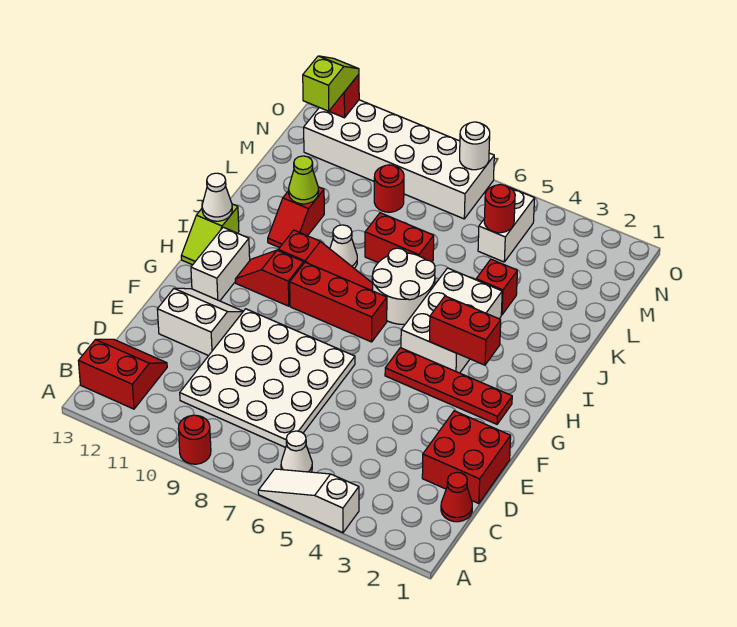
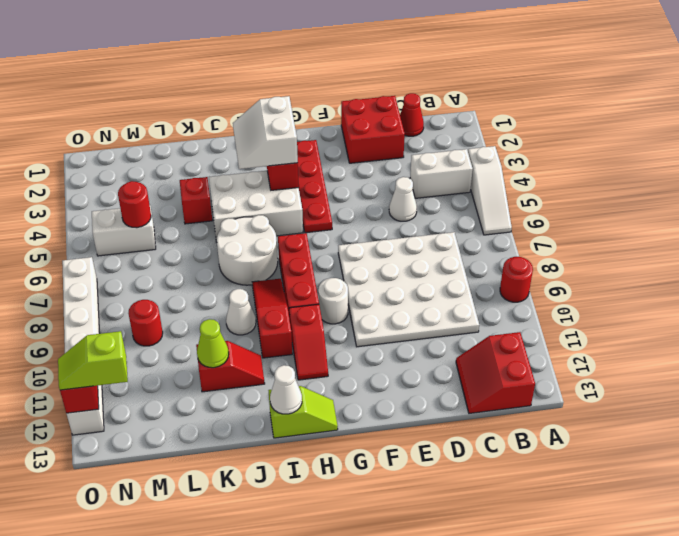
white 1x1 cone [281,431,312,472] -> white 1x1 cone moved to [389,177,417,221]
white 2x2 slope [157,288,243,356] -> white 2x2 slope moved to [233,96,298,169]
white 1x2 brick [191,227,250,301] -> white 1x2 brick moved to [410,149,473,198]
red 1x2 brick [365,213,434,262] -> none
white 2x6 brick [304,100,494,219] -> white 1x6 brick [62,257,104,435]
white 1x1 round brick [460,122,490,170] -> white 1x1 round brick moved to [318,278,348,324]

